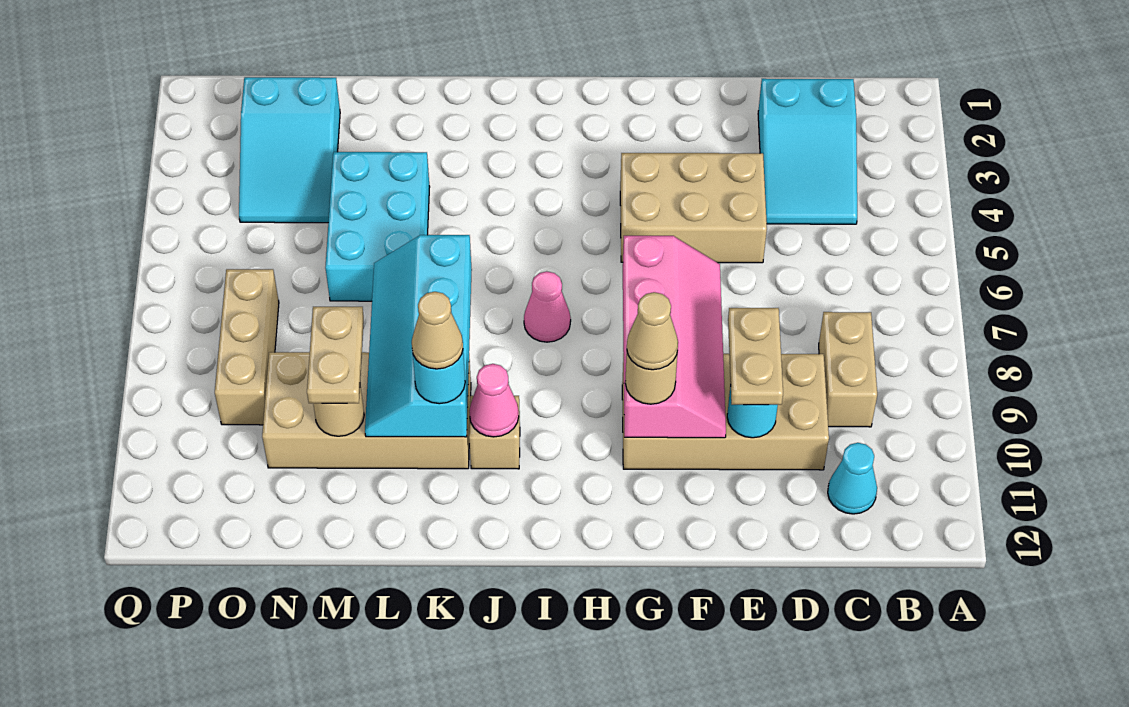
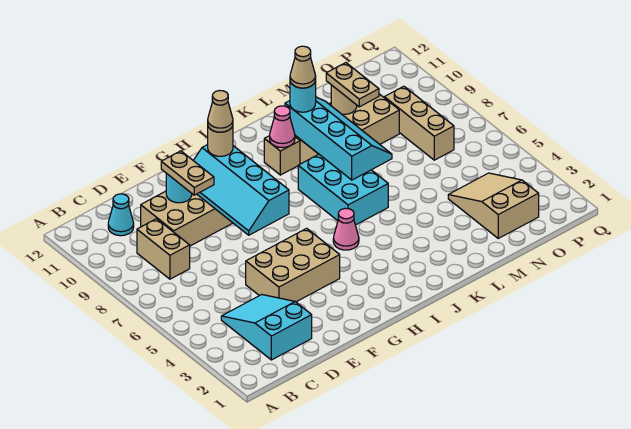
pink 2x4 slope [623,236,726,438] -> cyan 2x4 slope [193,145,289,235]
pink 1x1 cone [524,271,571,342] -> pink 1x1 cone moved to [333,208,359,250]
cyan 2x3 brick [325,152,430,301] -> cyan 2x3 brick moved to [298,154,388,225]
cyan 2x3 slope [239,77,340,223] -> tan 2x3 slope [448,173,539,238]

